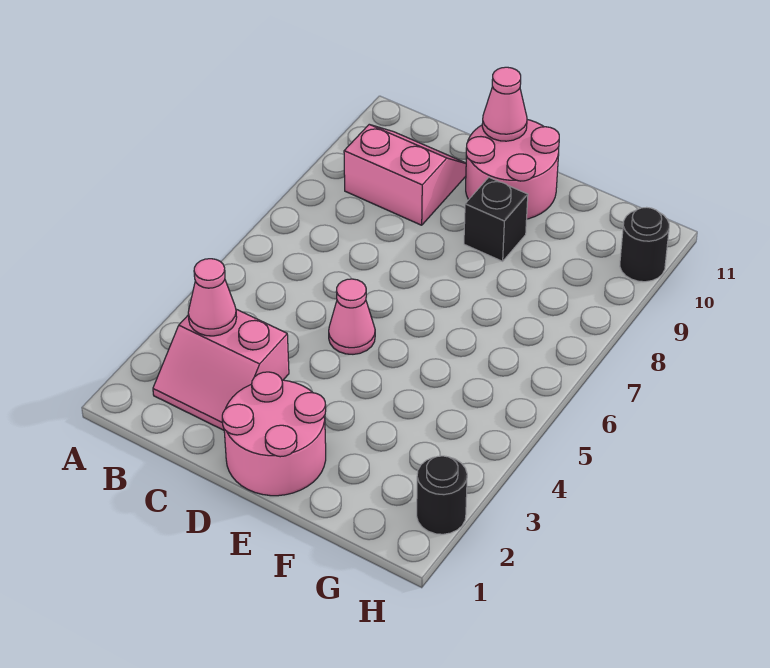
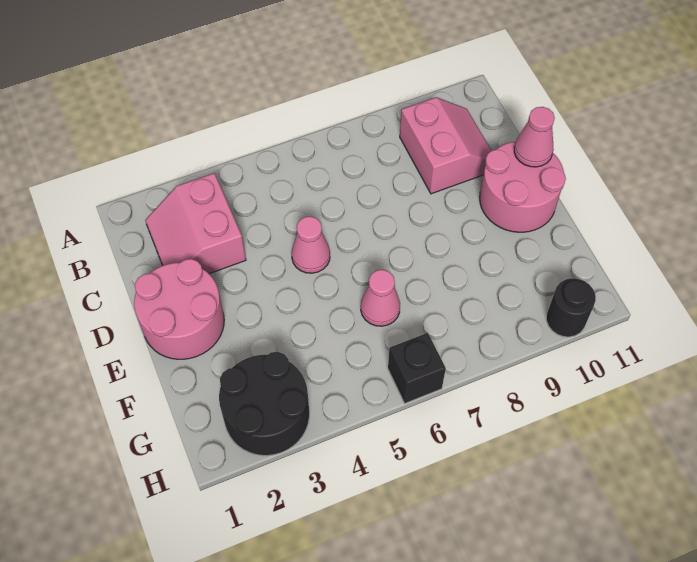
pink 1x1 cone [188,259,237,336] -> pink 1x1 cone moved to [361,270,400,326]
black 1x1 brick [464,177,528,261] -> black 1x1 brick moved to [388,333,446,403]
black 1x1 round brick [417,456,467,534] -> black 2x2 round brick [219,352,309,456]

